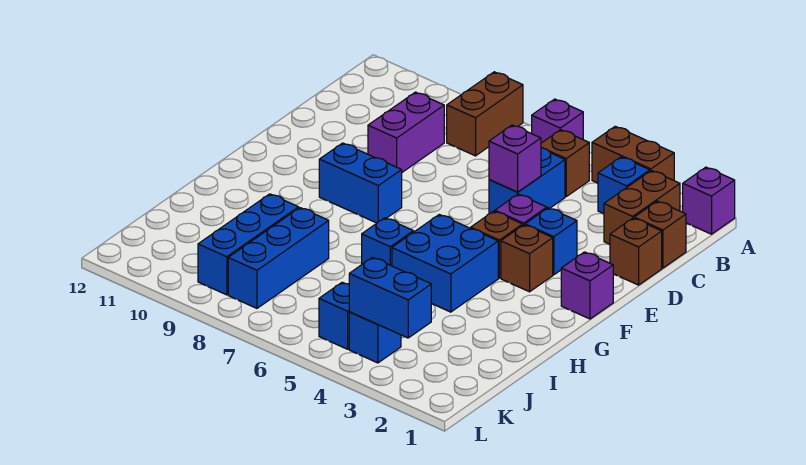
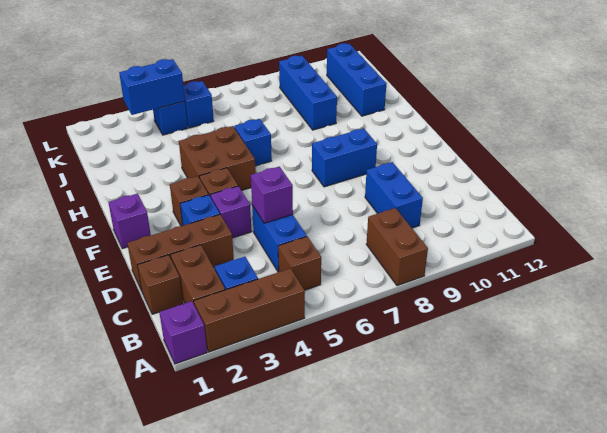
brown 1x2 brick [592,126,674,183] -> brown 1x3 brick [194,268,305,352]
purple 1x1 brick [532,99,583,143] -> none
purple 1x2 brick [368,92,444,172] -> blue 1x2 brick [365,162,423,228]
brown 1x1 brick [610,218,662,285] -> brown 1x3 brick [127,215,234,291]
blue 2x2 brick [392,215,498,312] -> brown 2x2 brick [179,126,256,190]
blue 1x3 brick [228,208,329,308] -> blue 1x3 brick moved to [327,43,386,116]

